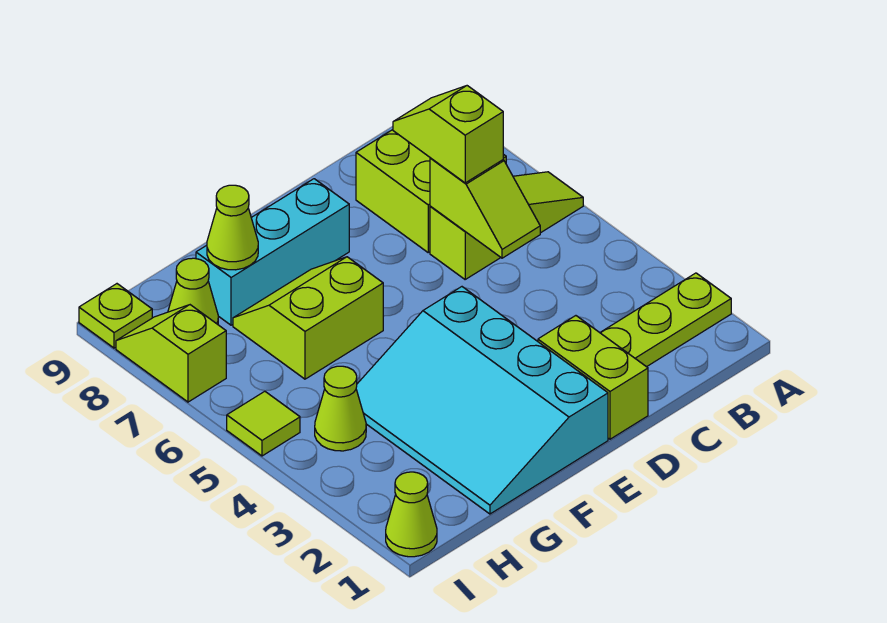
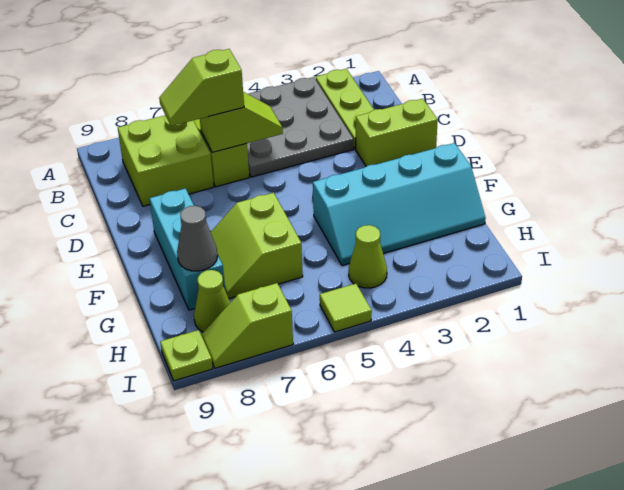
none -> grey 3x3 plate [247,77,353,177]
cyan 3x4 slope [356,287,608,514] -> cyan 2x4 slope [313,143,486,265]
lime 1x1 cone [207,185,258,270] -> grey 1x1 cone [177,206,218,271]
lime 1x1 cone [386,472,437,557] -> none

